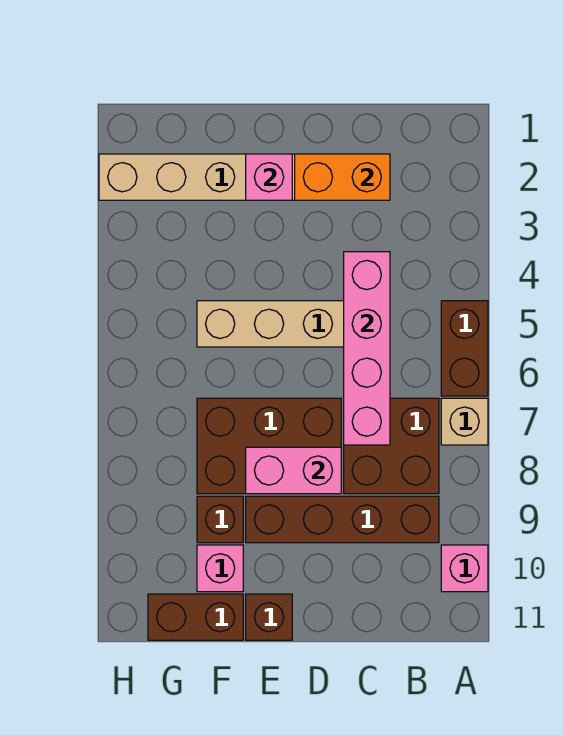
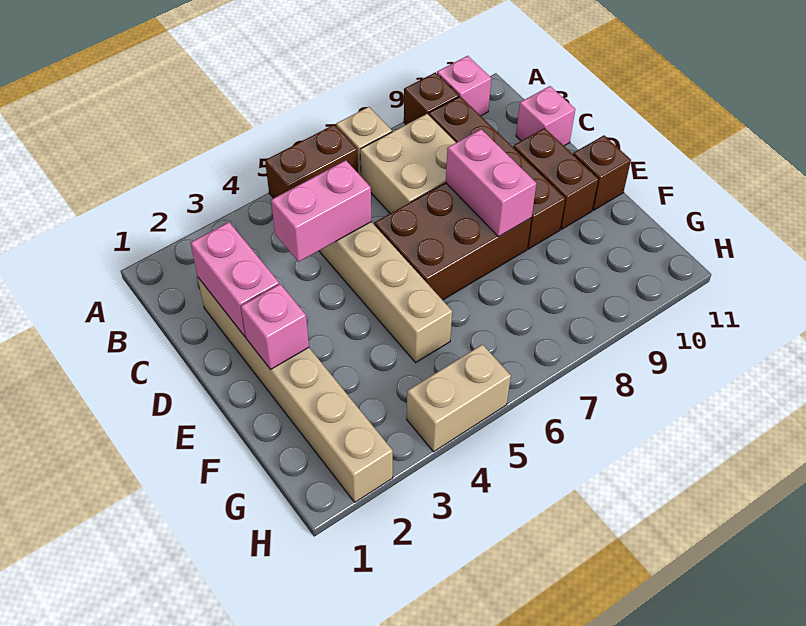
brown 2x2 brick [344,398,439,494] -> tan 2x2 brick [360,114,456,213]
orange 1x2 brick [295,154,390,200] -> pink 1x2 brick [190,222,279,337]
pink 1x4 brick [344,252,390,445] -> pink 1x2 brick [271,160,371,262]
brown 2x3 brick [197,398,341,494] -> brown 2x3 brick turned to [374,183,531,300]
brown 1x1 brick [197,496,243,543] -> brown 1x1 brick moved to [404,72,459,125]
pink 1x1 brick [197,545,243,592] -> pink 1x1 brick moved to [516,86,575,146]
brown 1x2 brick [148,594,243,640] -> brown 1x2 brick moved to [513,128,599,229]
none -> tan 1x2 brick [407,344,511,452]

